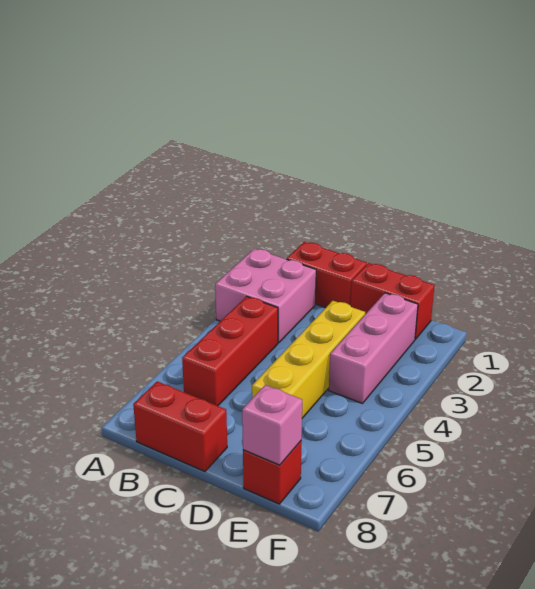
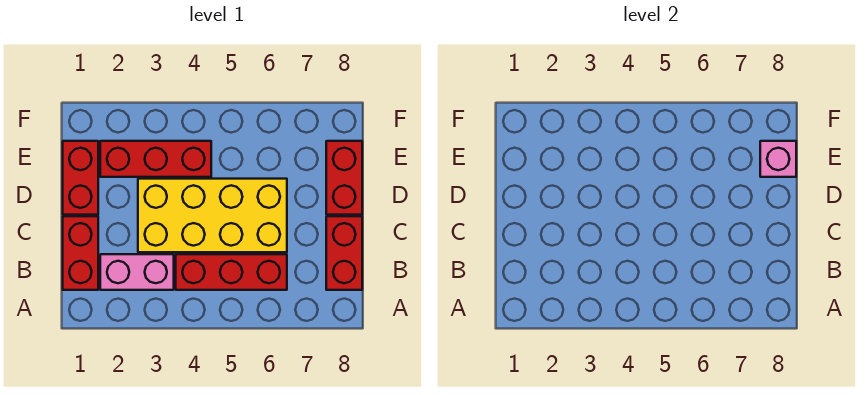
pink 2x2 brick [215,249,316,343] -> pink 1x2 brick [100,254,174,290]
yellow 1x4 brick [252,301,365,418] -> yellow 2x4 brick [138,179,287,252]
pink 1x3 brick [329,293,418,404] -> red 1x3 brick [100,141,211,177]
red 1x1 brick [243,441,302,504] -> red 1x2 brick [326,141,362,215]

